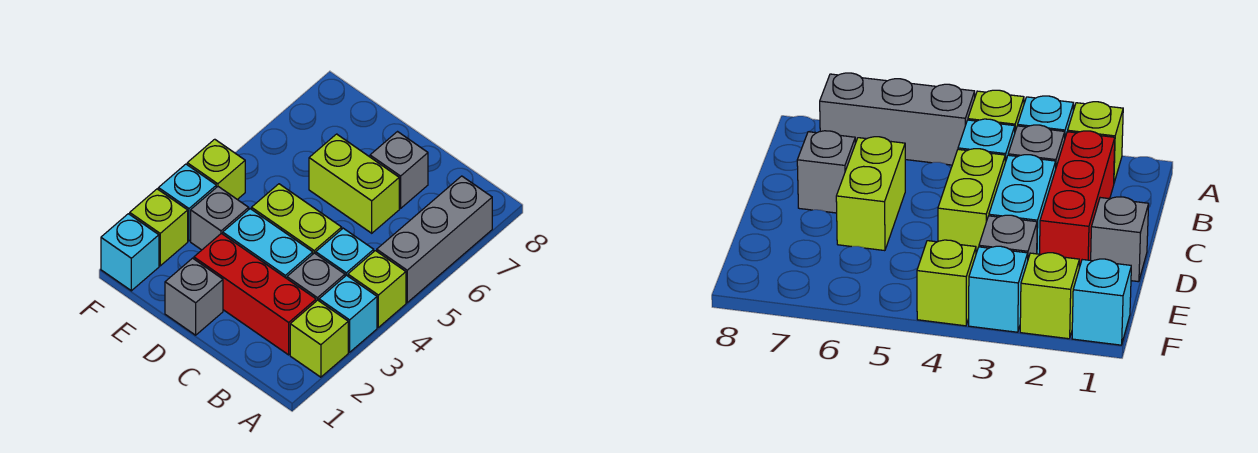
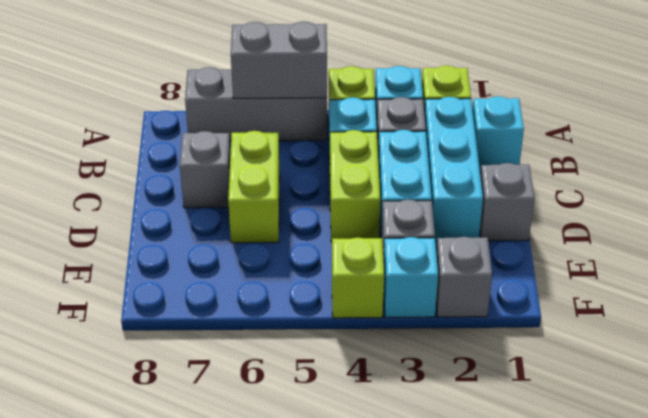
none -> grey 1x2 brick [231,21,327,98]
red 1x3 brick [194,233,316,355] -> cyan 1x3 brick [424,97,483,241]
cyan 1x1 brick [101,214,159,291] -> cyan 1x1 brick moved to [472,96,524,172]
lime 1x1 brick [130,189,188,266] -> grey 1x1 brick [436,237,492,317]

